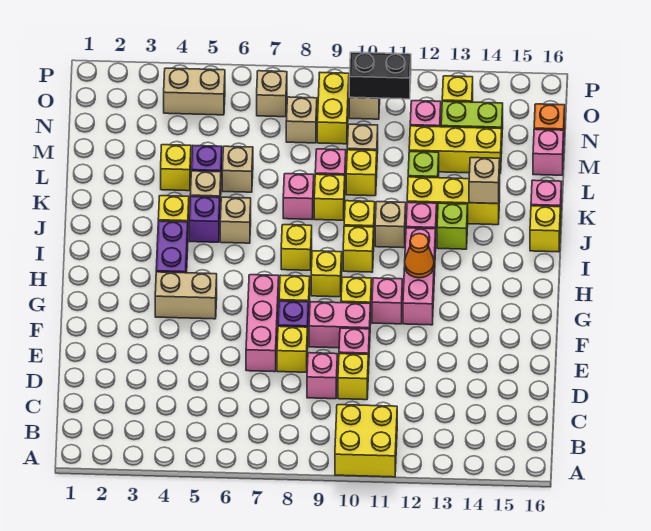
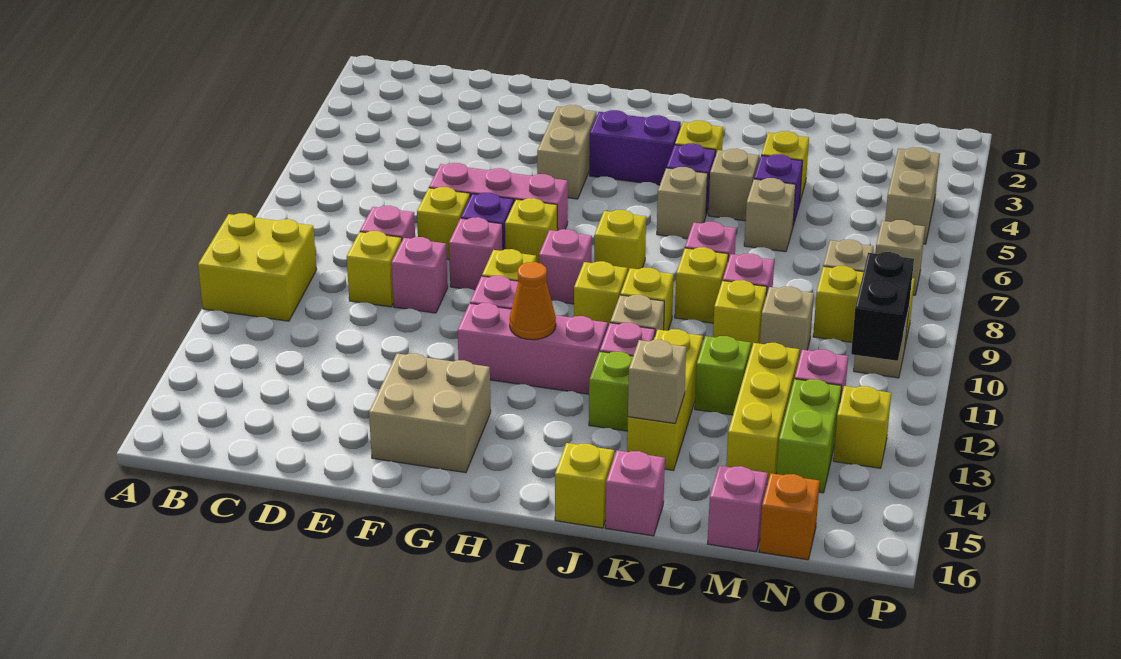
pink 1x2 brick [309,302,371,348] -> pink 1x1 brick [449,217,503,290]
none -> tan 2x2 brick [369,353,491,473]
yellow 1x1 brick [311,251,342,297] -> pink 1x1 brick [539,229,592,304]

